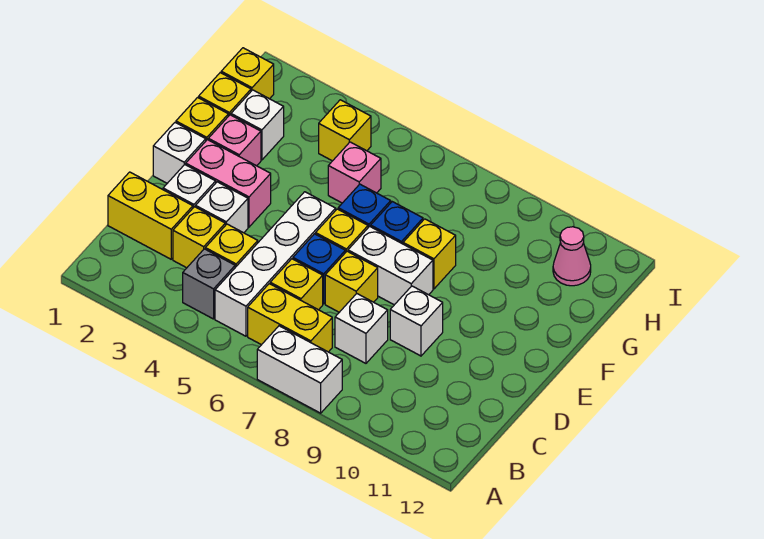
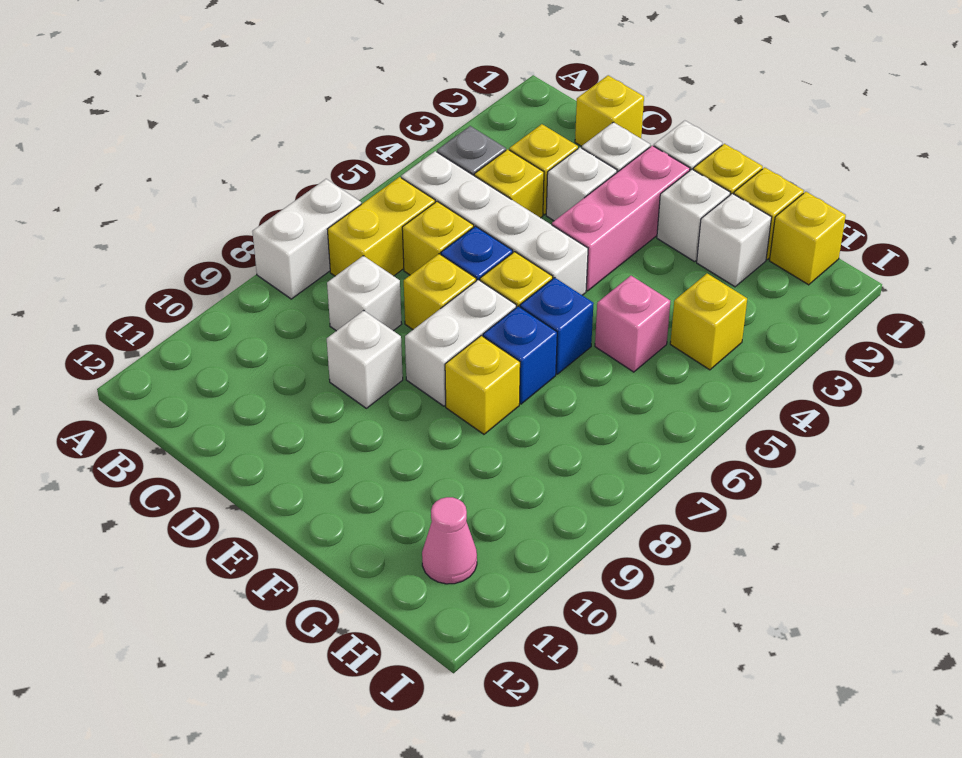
yellow 1x2 brick [108,172,193,259] -> yellow 1x1 brick [575,75,644,146]
pink 1x2 brick [186,140,271,227] -> pink 1x3 brick [552,146,690,291]
pink 1x1 brick [208,115,261,166] -> white 1x1 brick [657,169,730,262]

